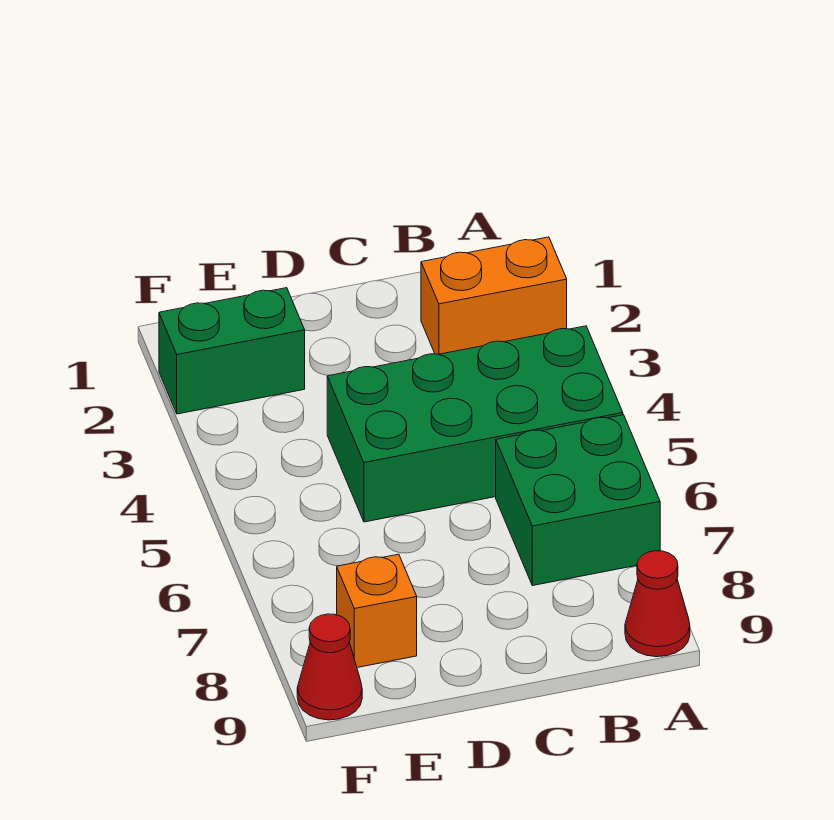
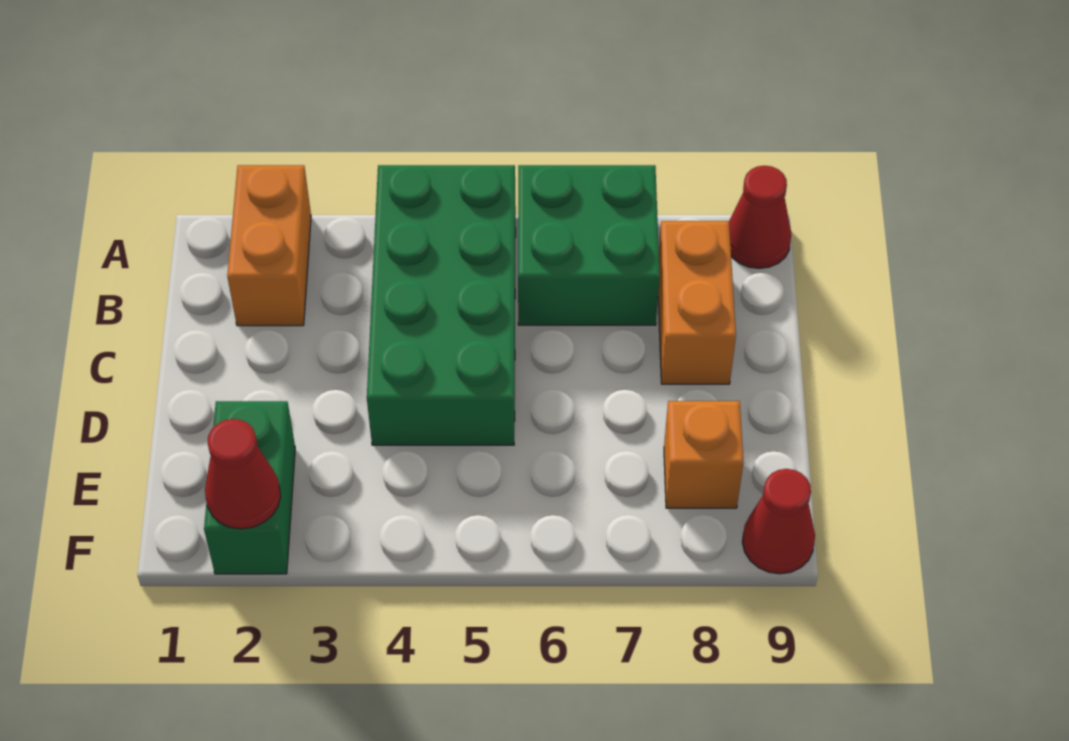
none -> orange 1x2 brick [658,221,736,384]
none -> red 1x1 cone [205,419,281,529]

